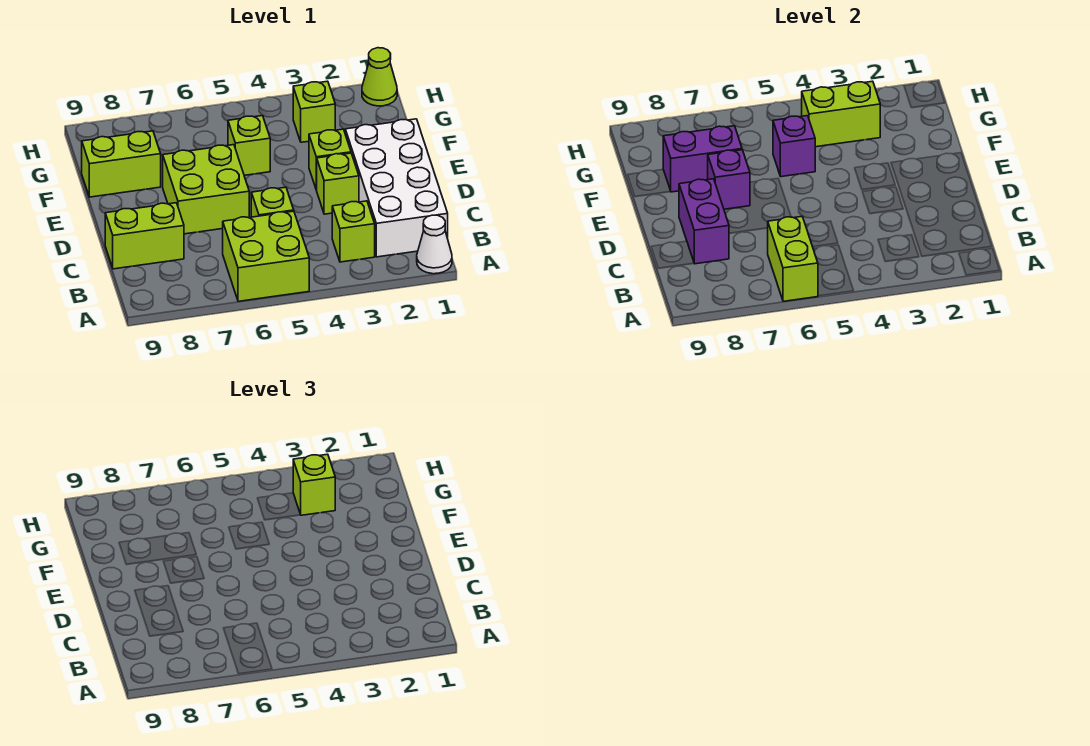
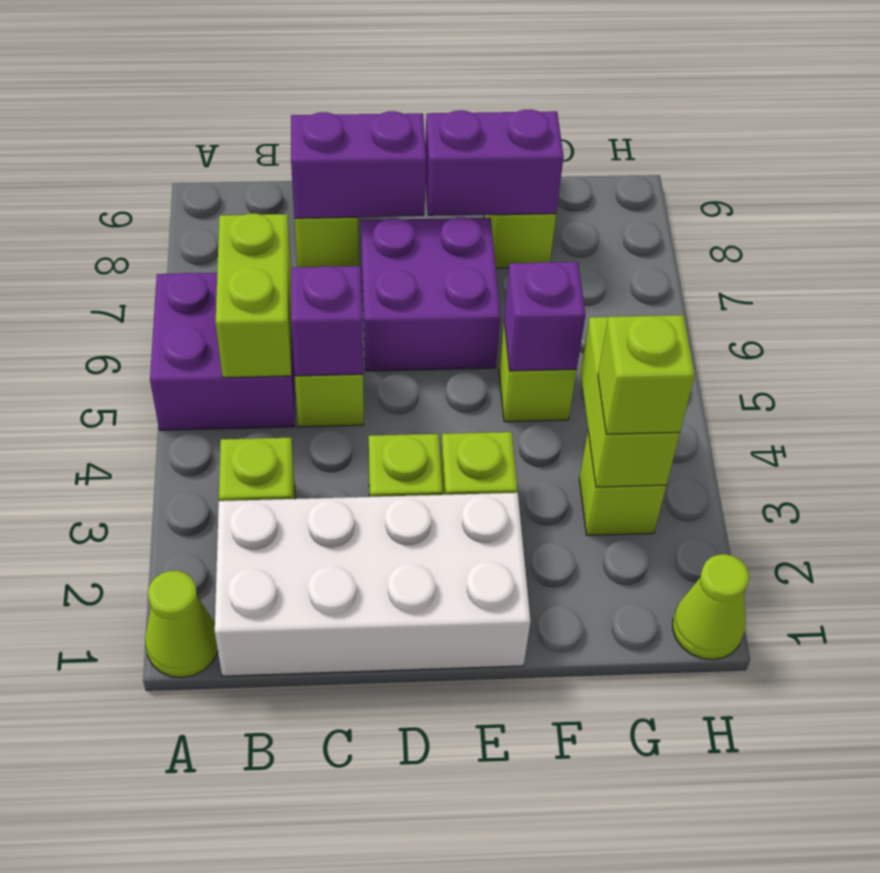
white 1x1 cone [417,215,452,274] -> lime 1x1 cone [145,571,218,677]
lime 2x2 brick [223,211,309,301] -> purple 2x2 brick [150,273,295,430]
lime 1x2 brick [768,216,818,301] -> lime 1x2 brick turned to [216,213,291,378]
lime 2x2 brick [163,145,249,234] -> purple 2x2 brick [361,217,500,371]
purple 1x1 brick [708,150,750,209] -> purple 1x1 brick moved to [291,266,363,376]
purple 1x2 brick [663,126,742,192] -> purple 1x2 brick turned to [425,110,564,216]

